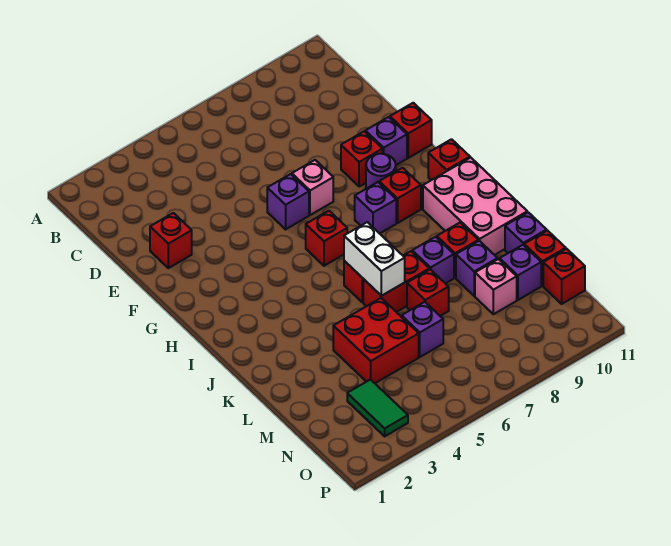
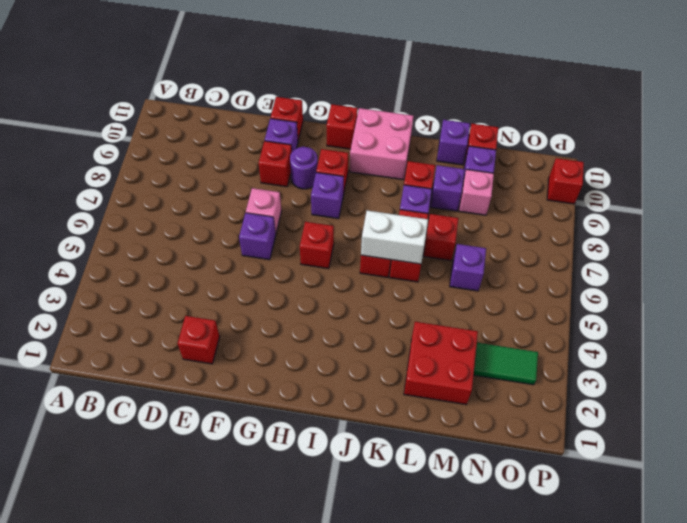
pink 2x3 brick [423,158,527,255] -> pink 2x2 brick [350,108,413,180]
red 2x2 brick [333,298,419,383] -> red 2x2 brick moved to [404,322,478,405]
red 1x1 brick [543,249,585,304] -> red 1x1 brick moved to [547,158,584,204]

